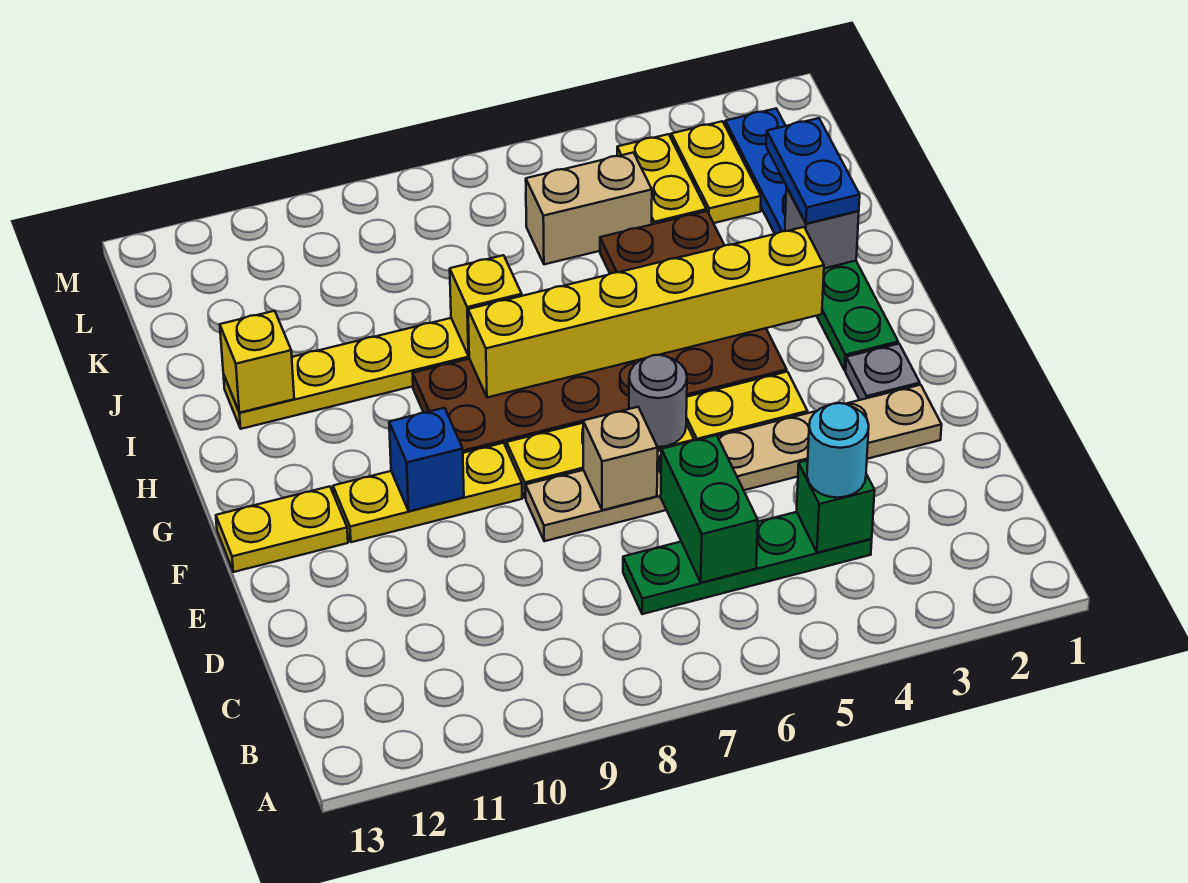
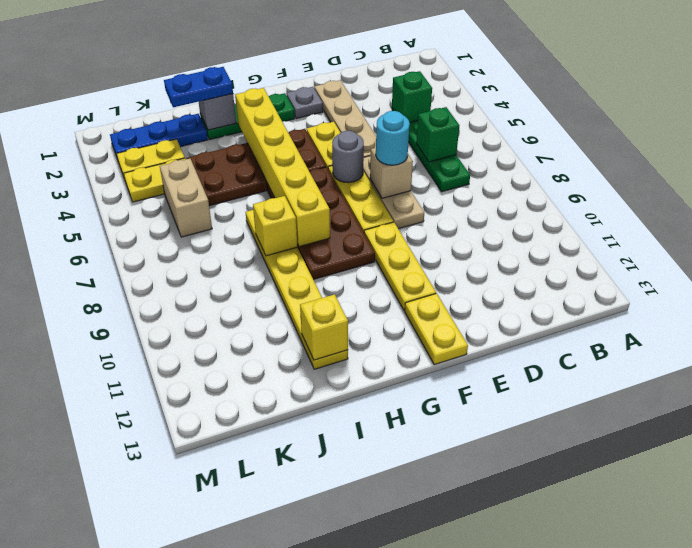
cyan 1x1 round brick [807,403,869,498] -> cyan 1x1 round brick moved to [376,111,410,165]
green 1x2 brick [661,435,758,583] -> green 1x1 brick [416,107,459,162]
blue 1x1 brick [389,408,464,511] -> none

